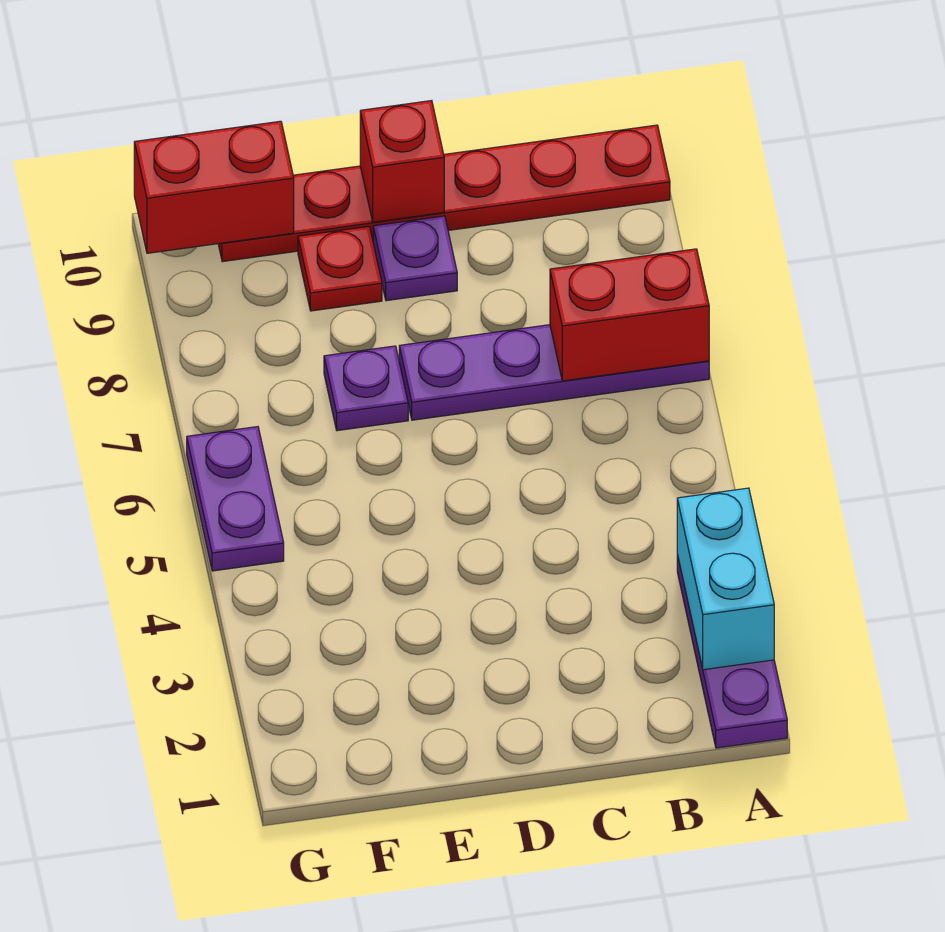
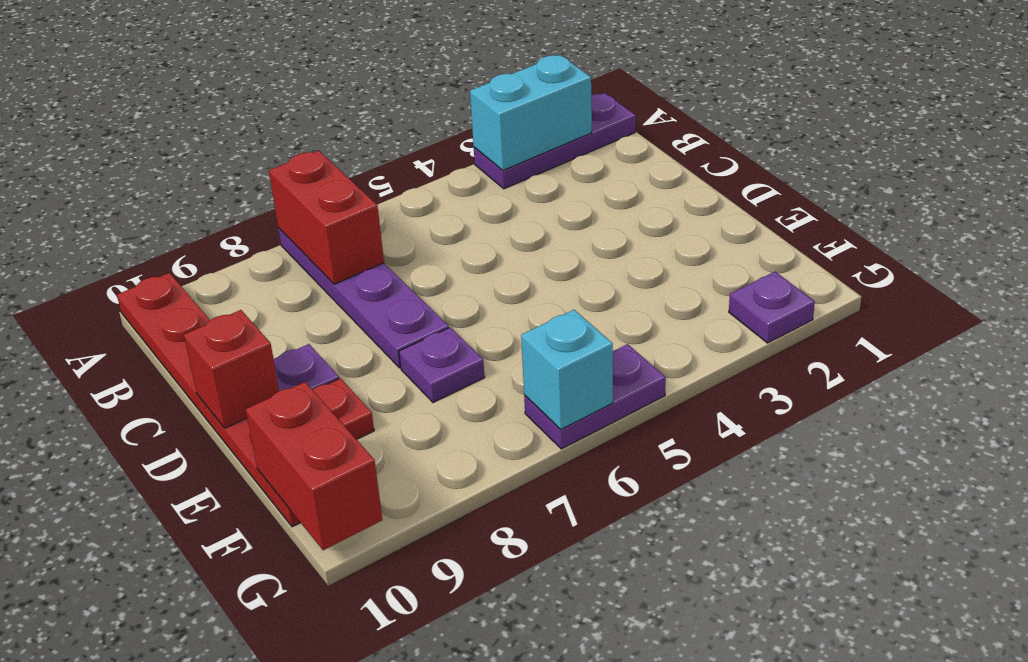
none -> purple 1x1 plate [729,272,815,343]
none -> cyan 1x1 brick [521,310,613,430]

